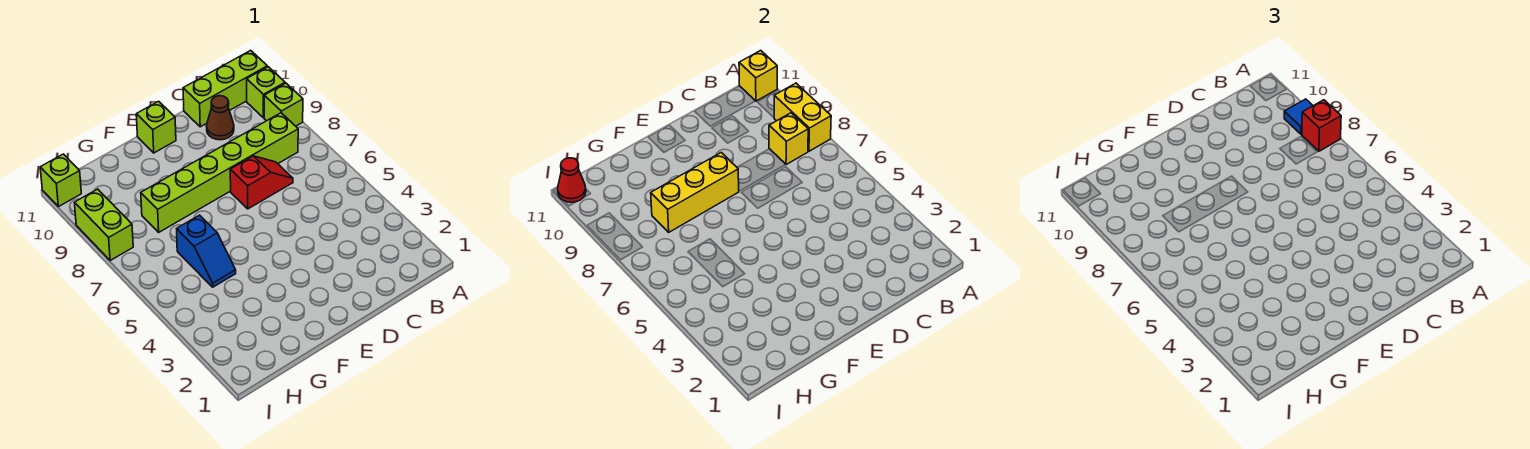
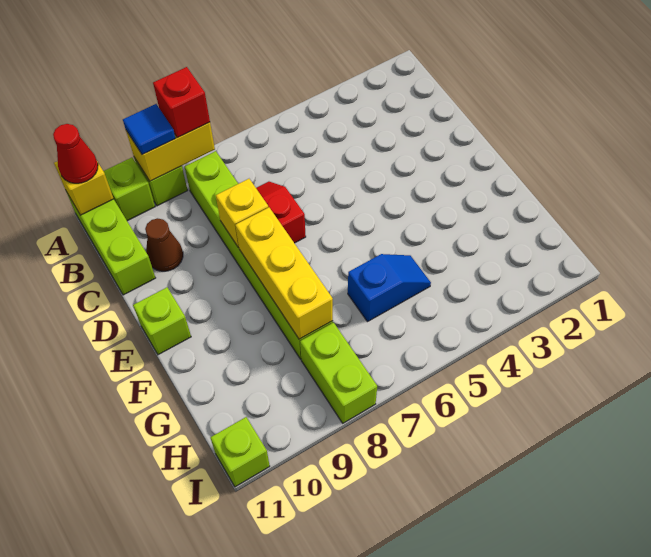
yellow 1x1 brick [769,113,808,165] -> yellow 1x1 brick moved to [216,179,268,248]
lime 1x2 brick [75,189,133,261] -> lime 1x2 brick turned to [300,323,377,423]
red 1x1 cone [558,158,586,202] -> red 1x1 cone moved to [53,124,98,183]

